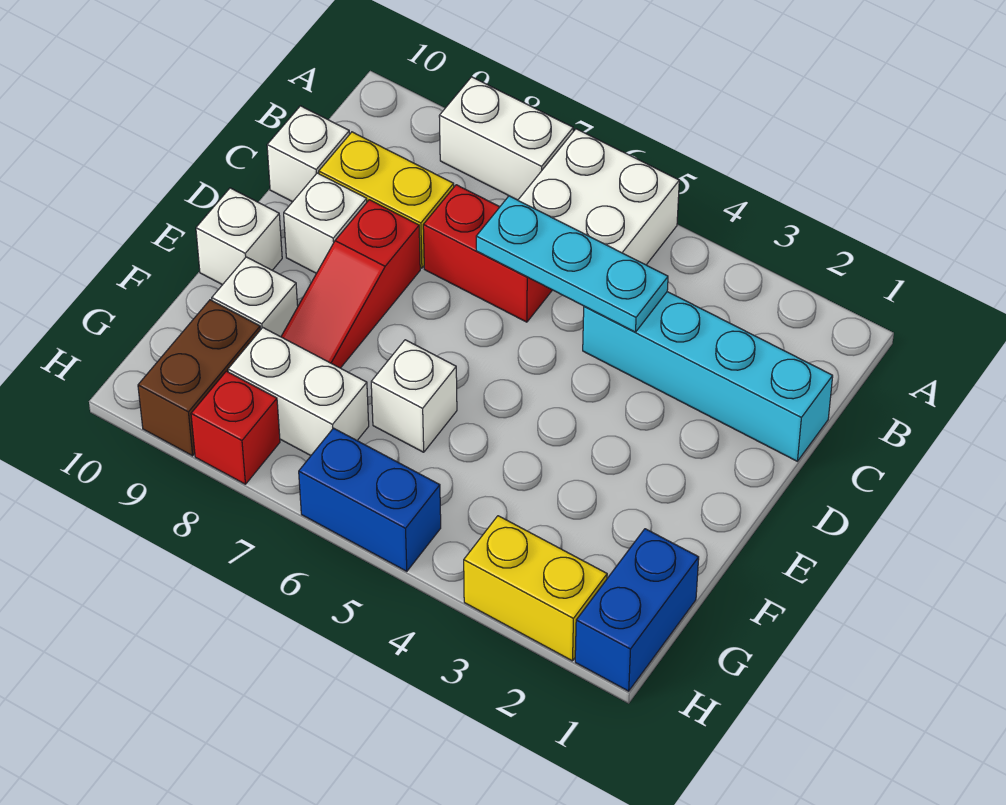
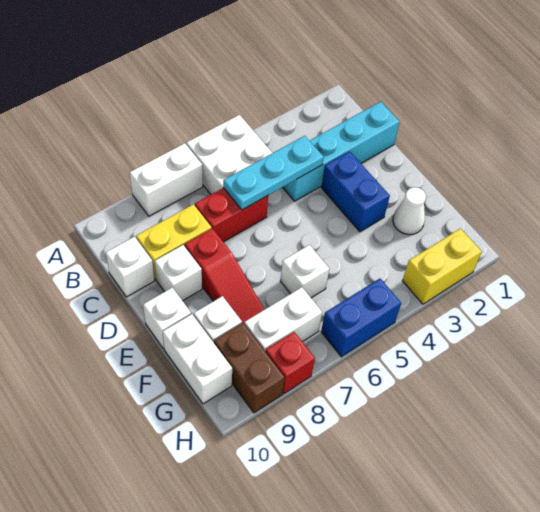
none -> white 1x1 cone [393,187,426,235]
none -> white 1x2 brick [163,314,232,404]
blue 1x2 brick [575,529,699,691] -> blue 1x2 brick moved to [321,151,390,232]

